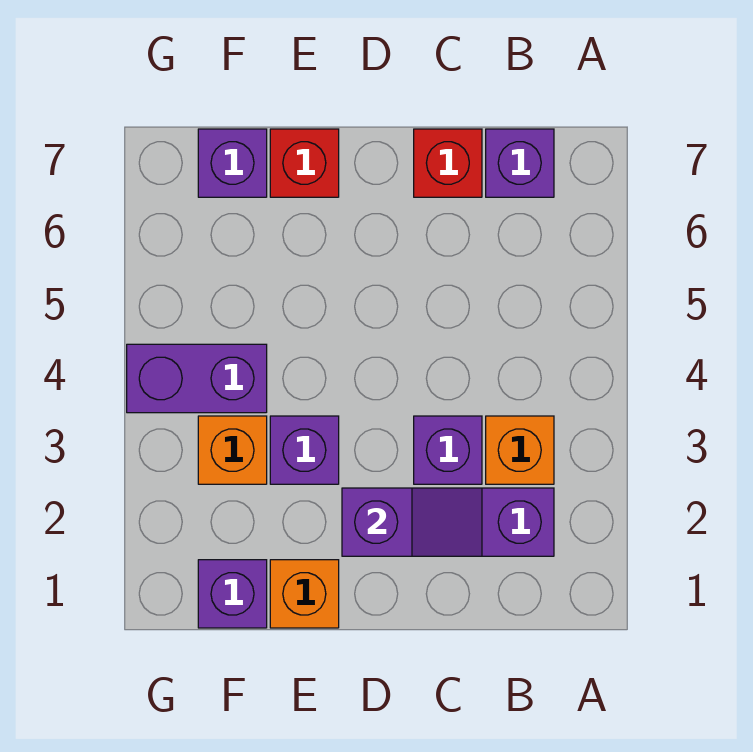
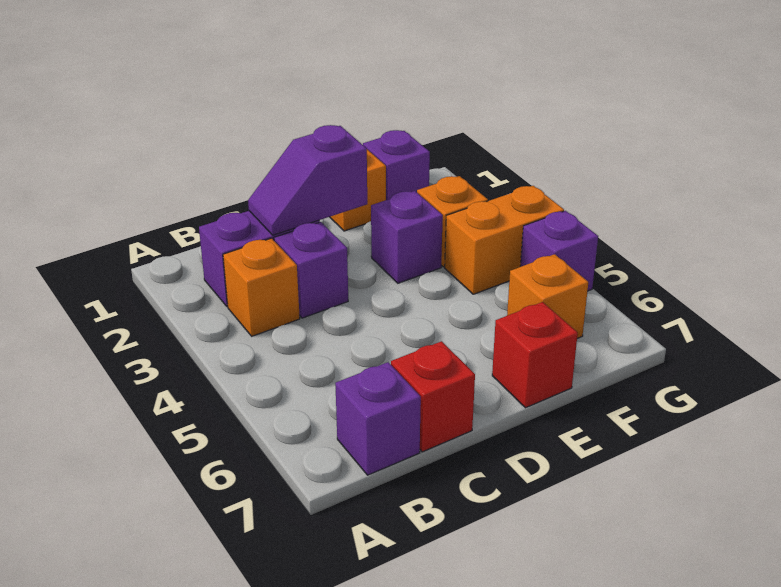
purple 1x2 brick [127,344,267,413] -> orange 1x2 brick [445,186,564,294]
none -> orange 1x1 brick [507,254,588,338]
purple 1x1 brick [198,129,267,197] -> purple 1x1 brick moved to [520,211,598,291]

